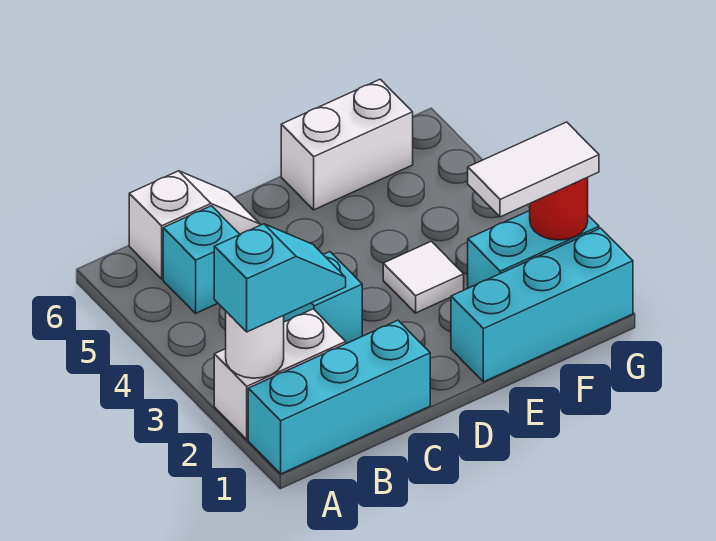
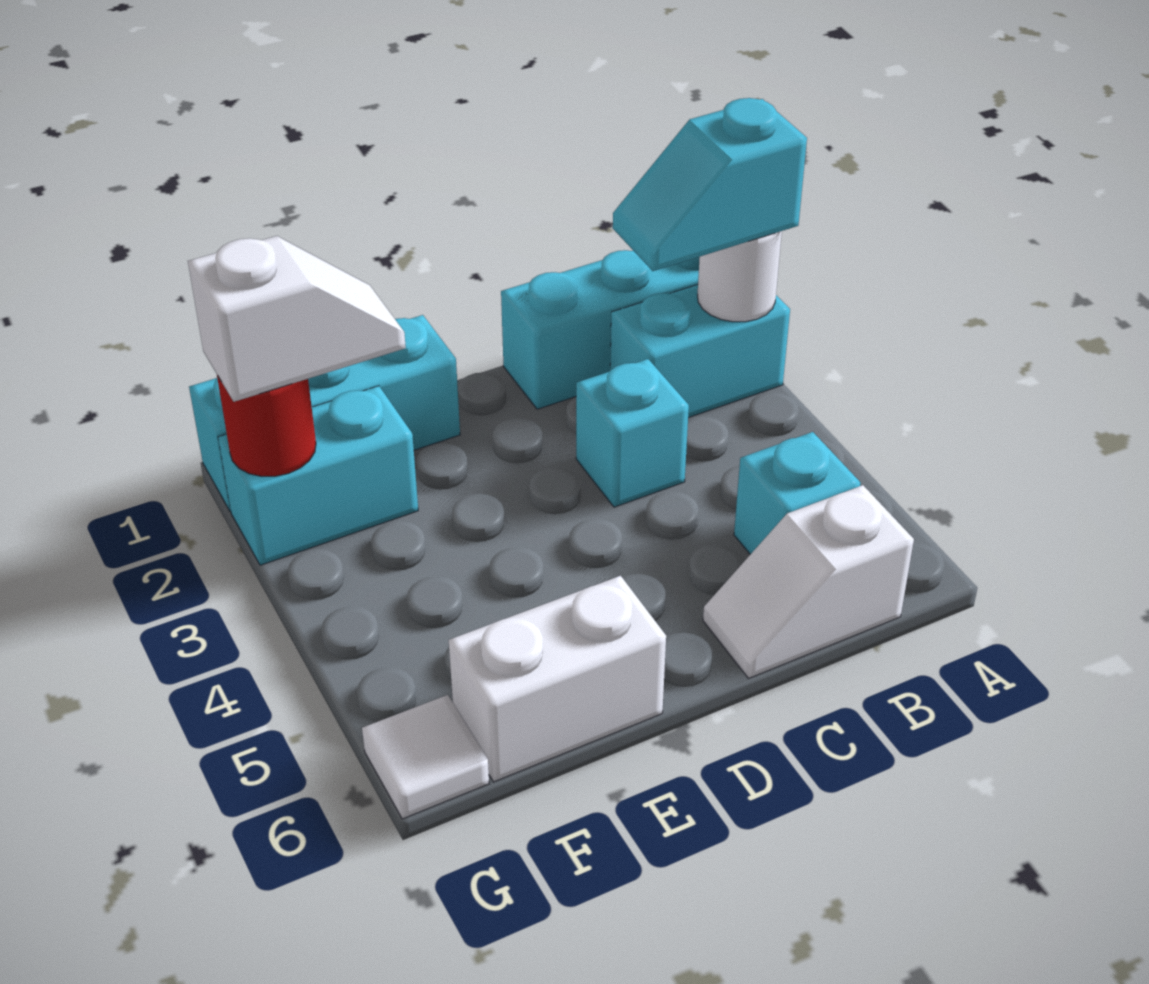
white 1x2 brick [214,309,346,439] -> cyan 1x2 brick [610,285,790,418]
white 1x1 tile [383,241,464,313] -> white 1x1 tile moved to [362,695,489,819]
white 1x2 tile [468,122,599,217] -> white 1x2 slope [188,236,406,402]

